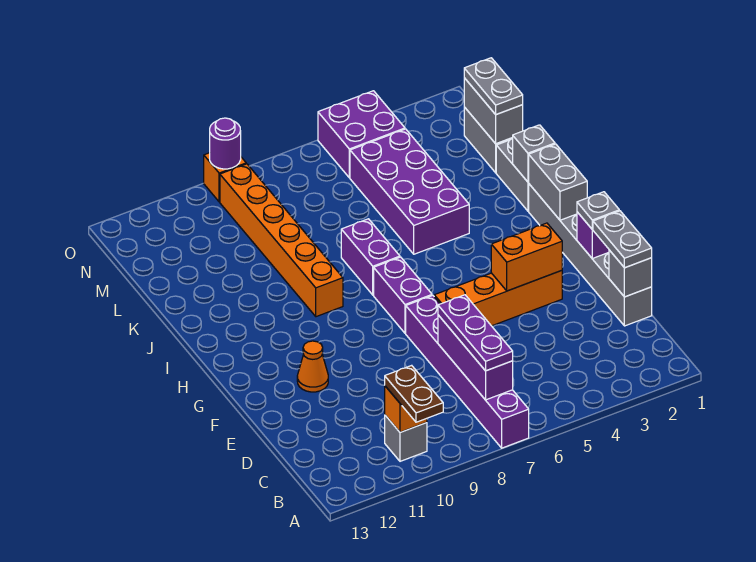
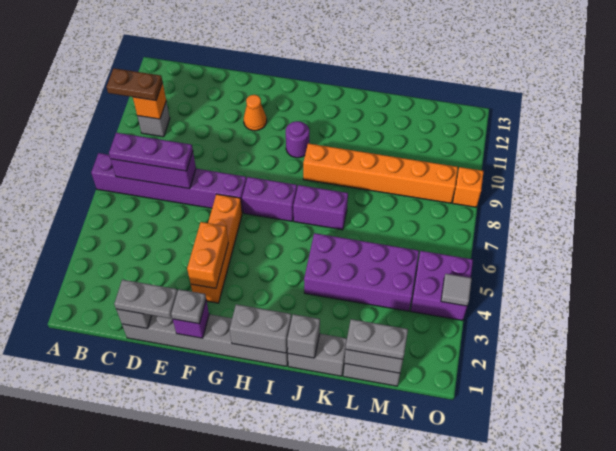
none -> grey 1x1 tile [441,274,472,306]
purple 1x1 round brick [210,118,241,169] -> purple 1x1 round brick moved to [286,121,309,158]

